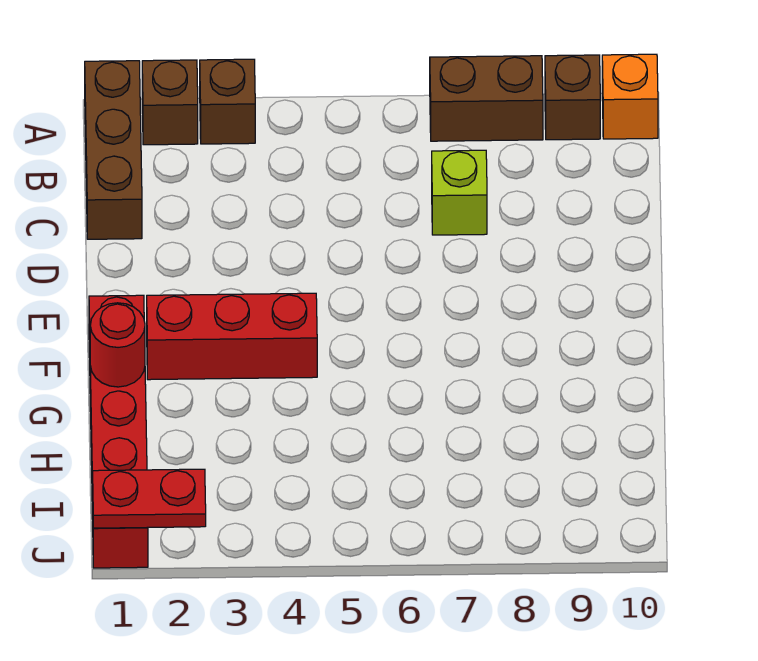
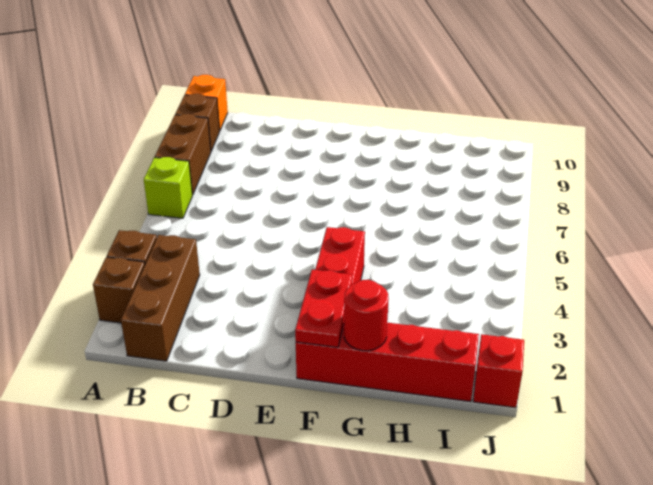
brown 1x3 brick [85,61,142,239] -> brown 1x3 brick turned to [121,235,200,361]
lime 1x1 brick [432,150,487,235] -> lime 1x1 brick moved to [144,157,192,218]
red 1x2 plate [93,469,206,528] -> red 1x2 plate moved to [295,270,352,347]

